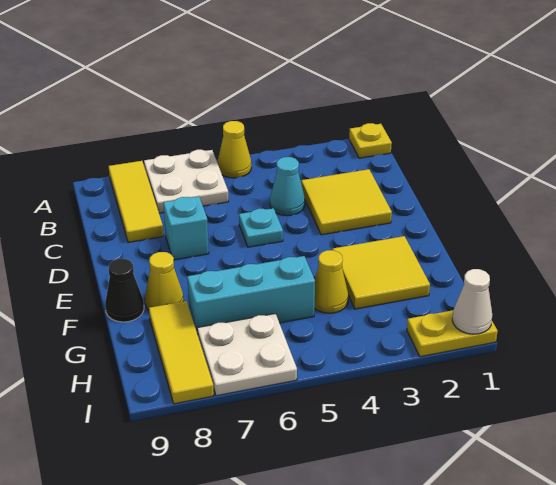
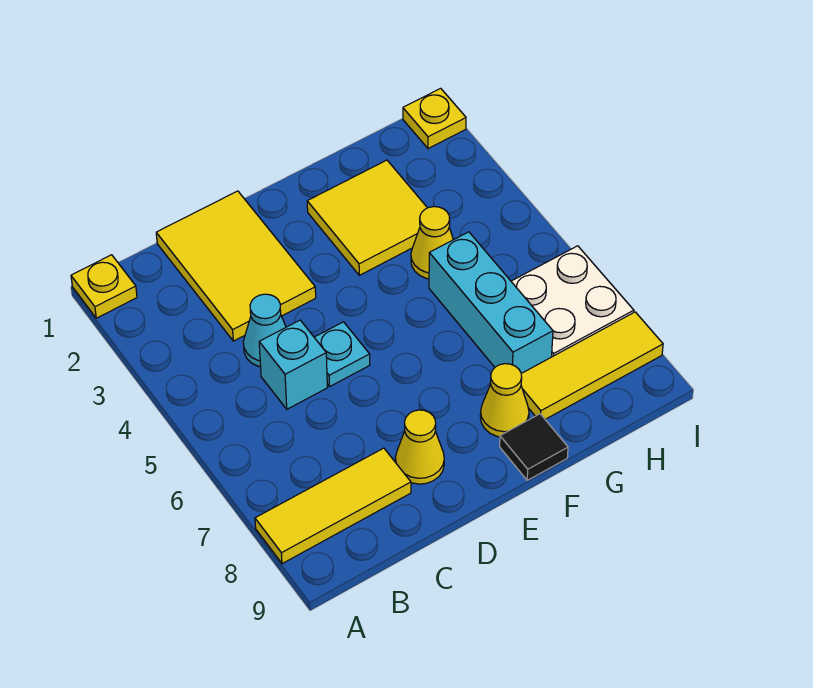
yellow 1x1 cone [218,121,251,178] -> yellow 1x1 cone moved to [395,410,444,484]
white 2x2 plate [144,150,228,213] -> none
yellow 2x2 tile [301,169,392,235] -> yellow 2x3 tile [156,191,316,341]
cyan 1x1 brick [163,196,209,260] -> cyan 1x1 brick moved to [259,320,327,409]
black 1x1 cone [105,259,144,322] -> black 1x1 tile [500,414,568,480]
yellow 1x2 plate [407,310,498,357] -> yellow 1x1 plate [403,88,466,149]
white 1x1 cone [452,269,492,334] -> none

